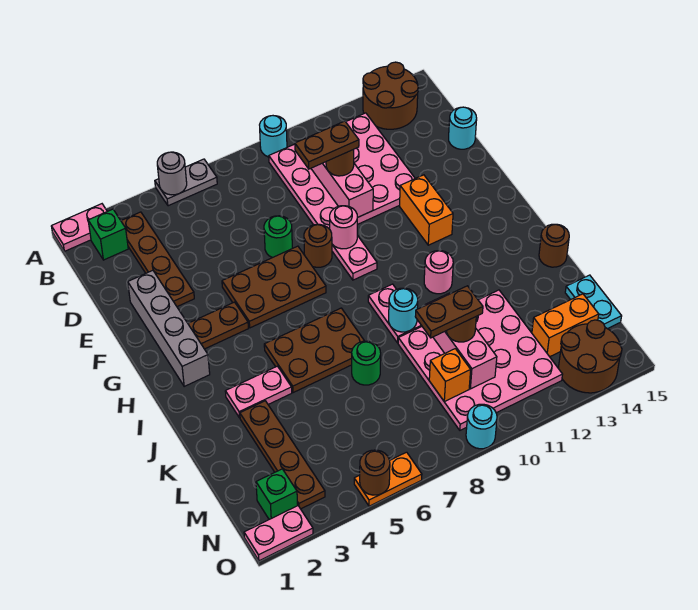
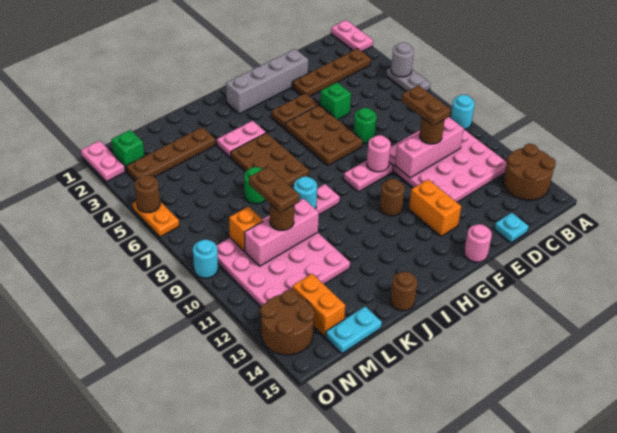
green 1x1 brick [88,209,128,260] -> green 1x1 brick moved to [320,82,351,120]
cyan 1x1 round brick [449,107,477,149] -> cyan 1x1 plate [494,213,529,243]
brown 1x1 round brick [304,224,332,267] -> brown 1x1 round brick moved to [380,179,405,216]
orange 1x2 brick [400,175,453,245] -> orange 1x2 brick turned to [409,179,461,236]
brown 1x2 plate [188,302,248,349] -> brown 1x2 plate turned to [271,93,319,128]
pink 1x1 round brick [424,251,453,294] -> pink 1x1 round brick moved to [464,224,492,262]
pink 1x2 plate [225,366,292,418] -> pink 1x2 plate turned to [217,121,266,157]

